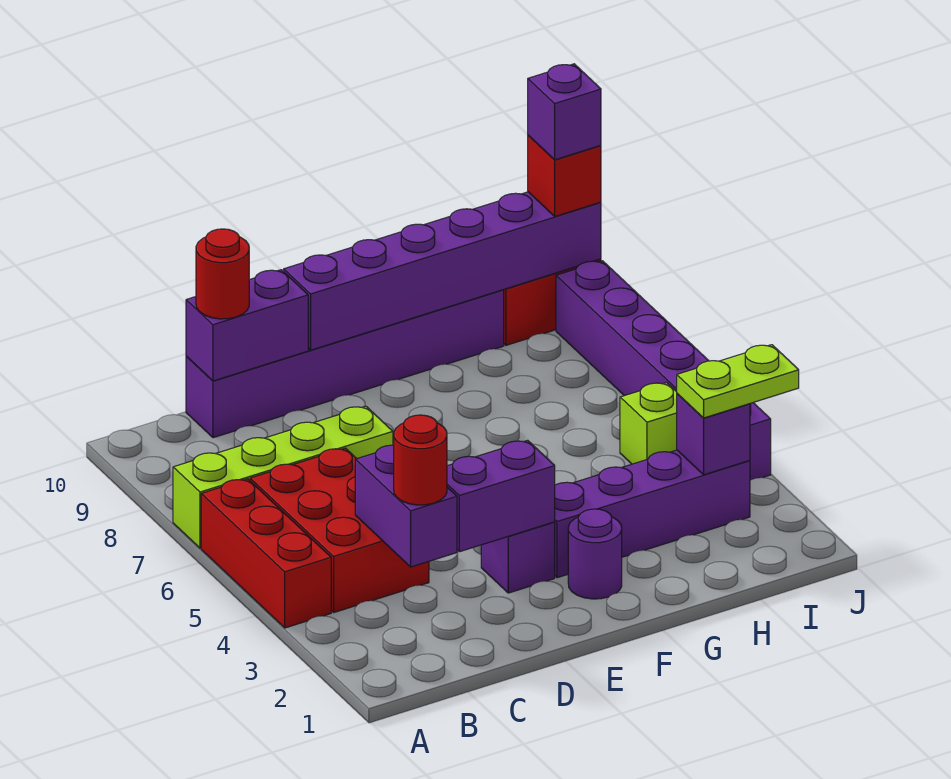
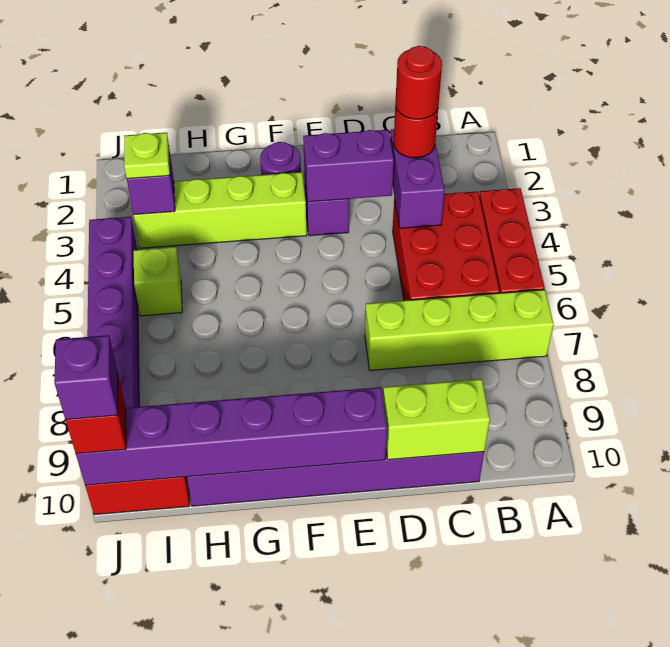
purple 1x2 brick [186,270,308,381] -> lime 1x2 brick [383,379,490,460]
red 1x1 round brick [196,229,249,319] -> red 1x1 round brick moved to [395,46,442,119]
purple 1x4 brick [554,450,750,578] -> lime 1x4 brick [133,172,307,248]
lime 1x2 plate [677,345,799,418] -> lime 1x1 plate [124,133,170,179]

